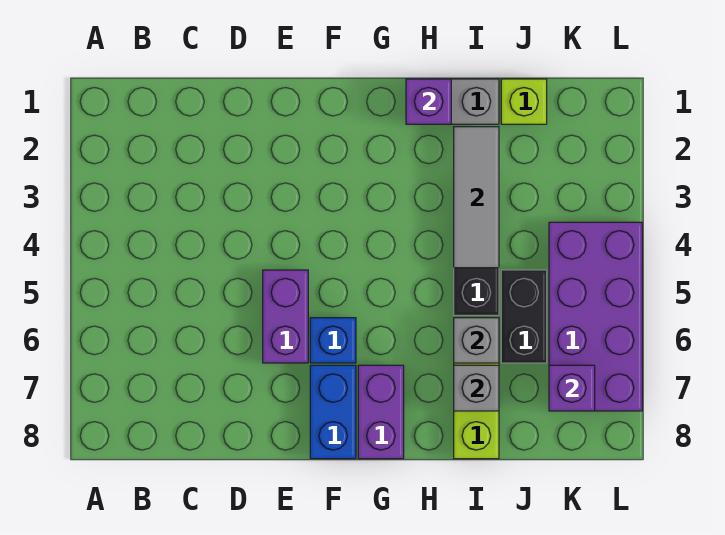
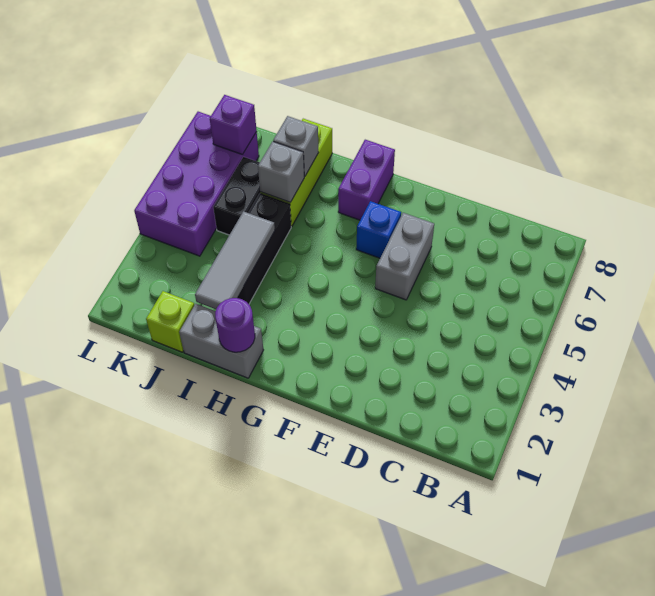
purple 1x2 brick [263,270,308,363] -> grey 1x2 brick [375,213,434,300]
blue 1x2 brick [310,365,356,459] -> none
purple 1x1 brick [406,79,451,124] -> purple 1x1 round brick [215,298,255,352]

